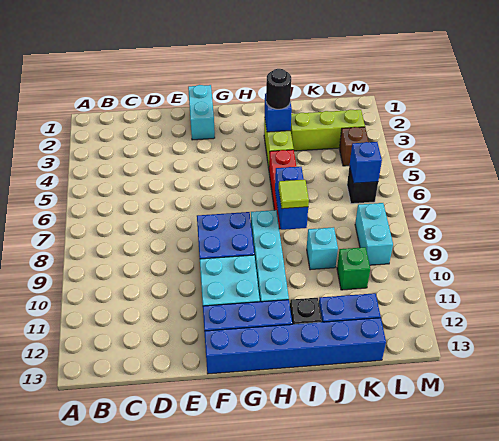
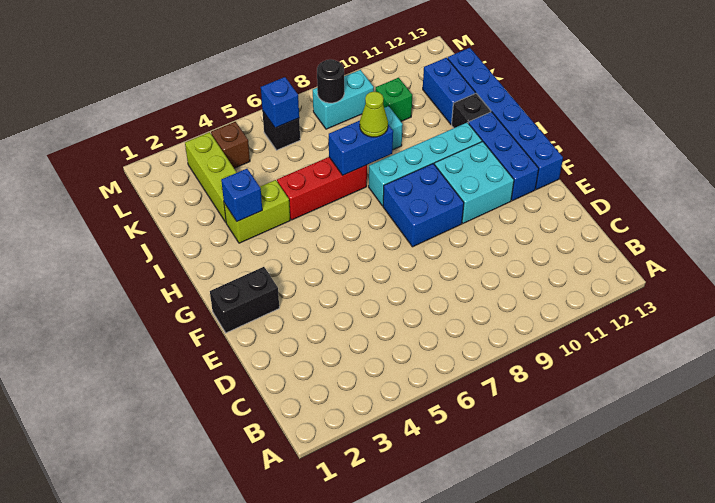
cyan 1x2 brick [188,85,215,140] -> black 1x2 brick [210,267,279,333]
black 1x1 round brick [266,69,291,109] -> black 1x1 round brick moved to [317,59,344,103]
lime 1x1 tile [279,180,309,209] -> lime 1x1 cone [360,91,388,137]

